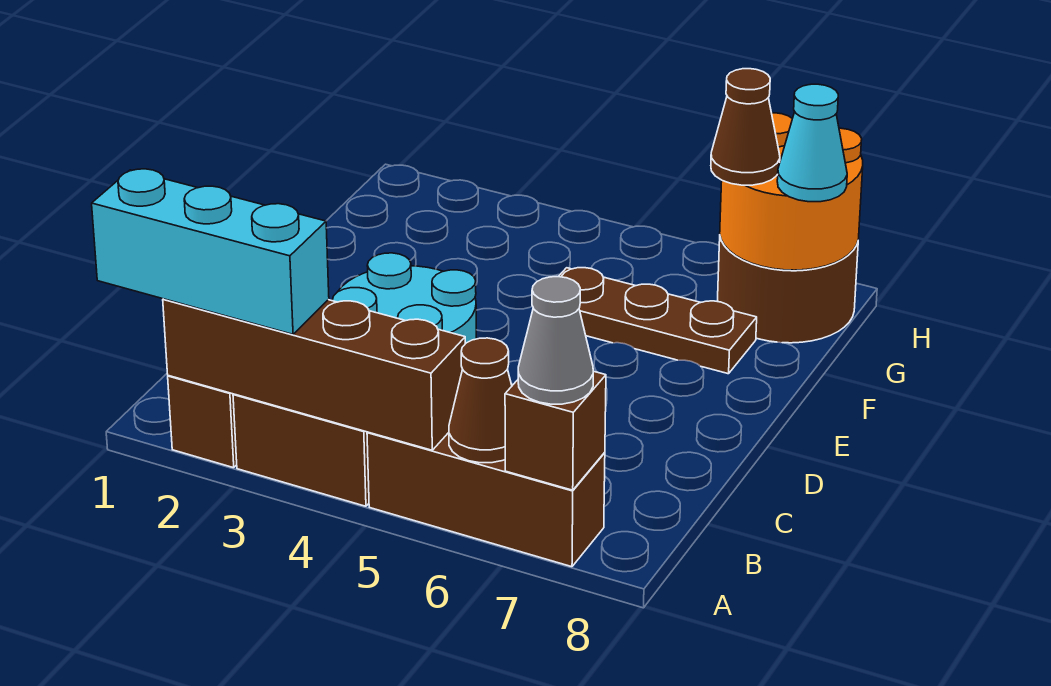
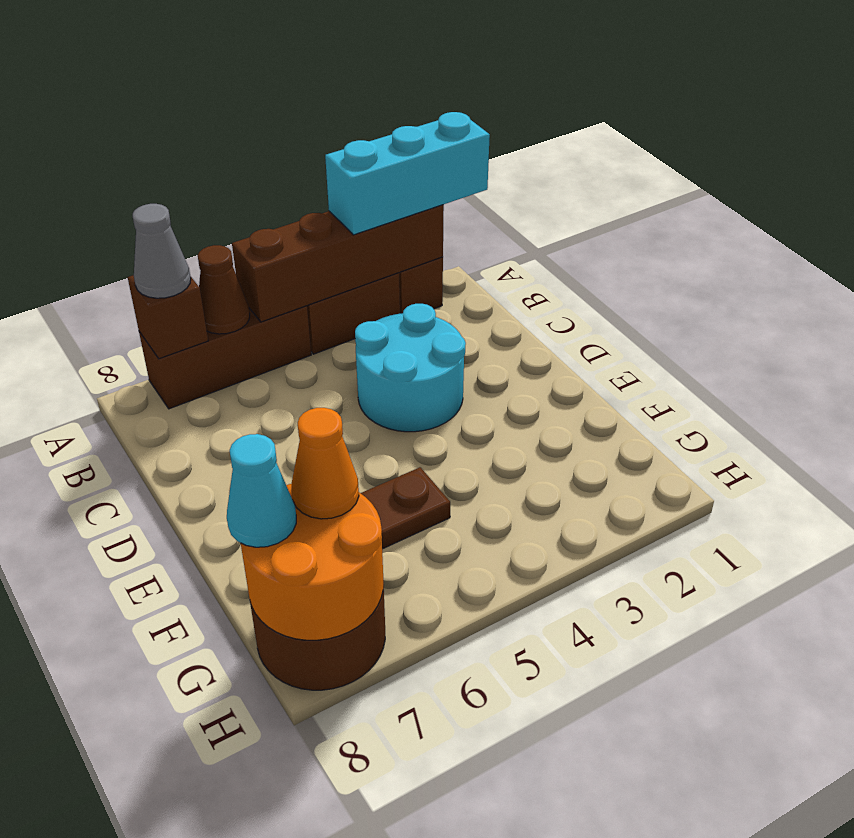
brown 1x1 cone [711,69,780,185] -> orange 1x1 cone [292,408,359,519]

